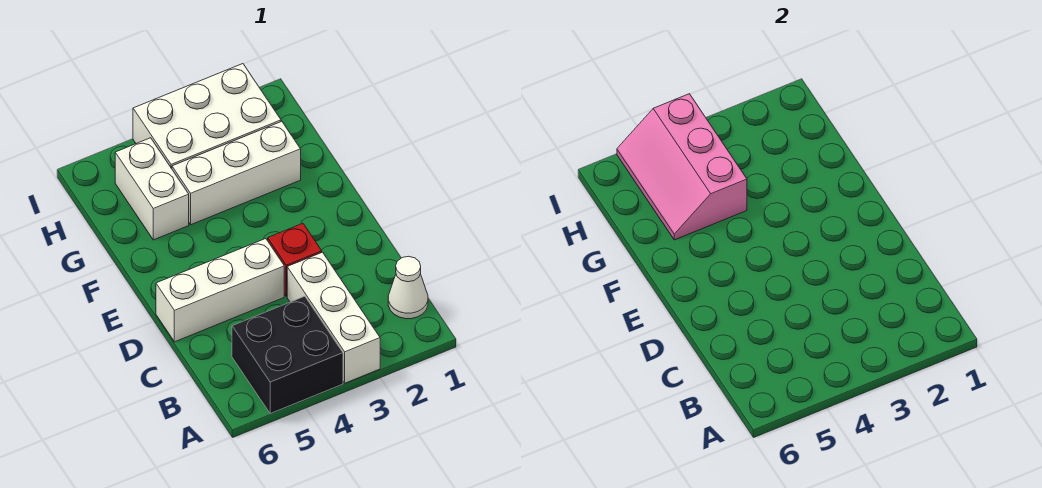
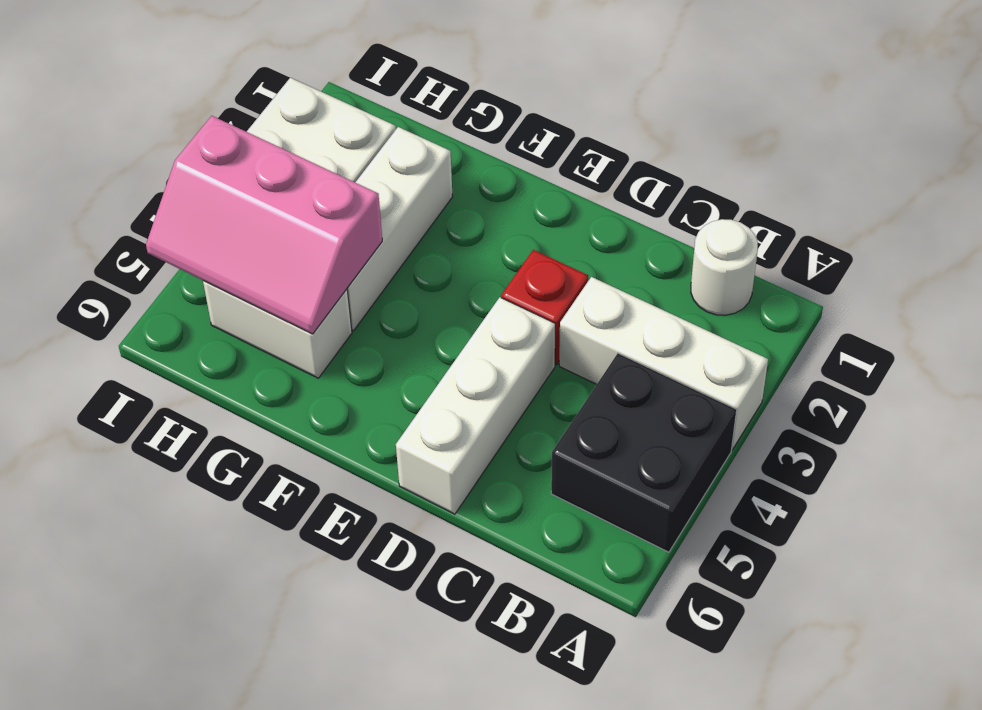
white 1x1 cone [388,256,428,319] -> white 1x1 round brick [691,219,758,315]

